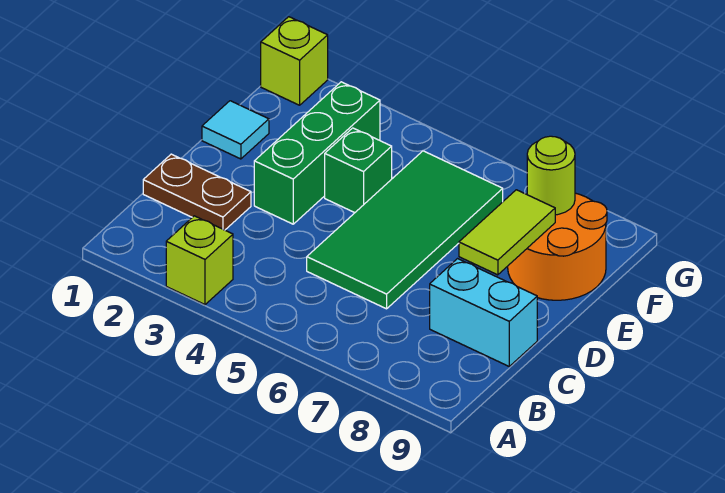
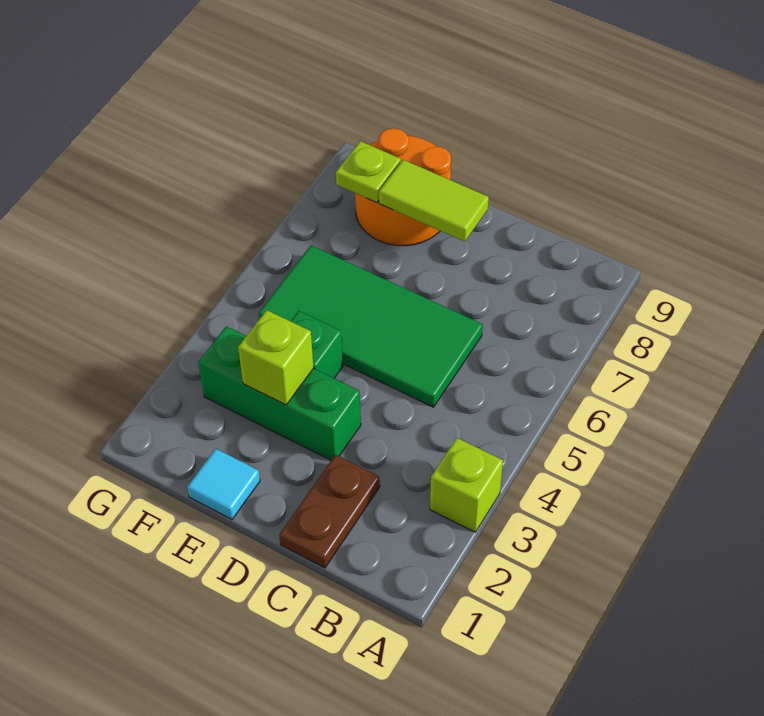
cyan 1x2 brick [430,259,537,366] -> none
lime 1x1 round brick [527,136,575,215] -> lime 1x1 plate [336,141,401,203]
lime 1x1 brick [261,17,328,105] -> lime 1x1 brick moved to [238,310,314,405]

